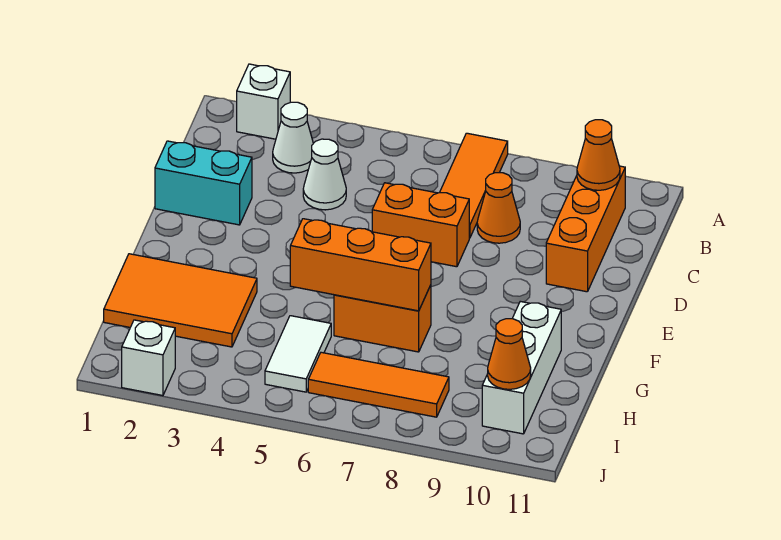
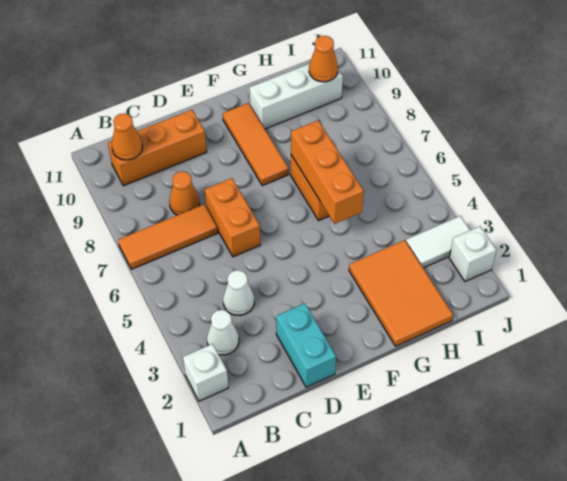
white 1x2 tile [265,316,331,392] -> white 1x2 tile moved to [406,216,470,268]
orange 1x3 tile [308,352,449,417] -> orange 1x3 tile moved to [223,103,289,186]

